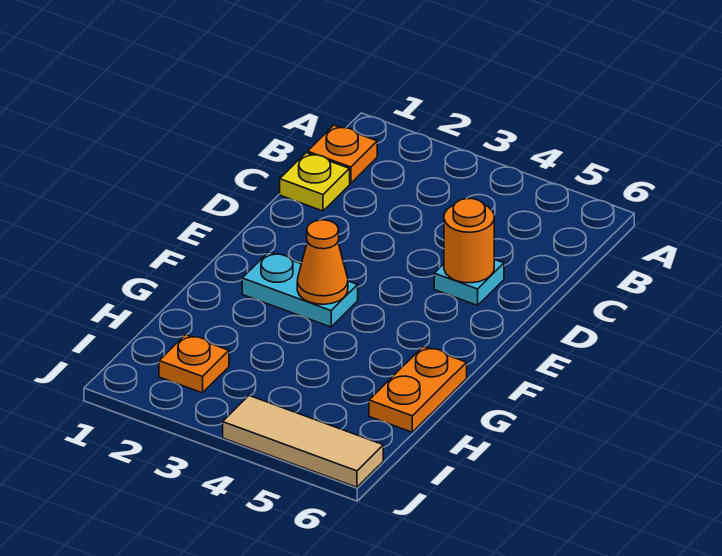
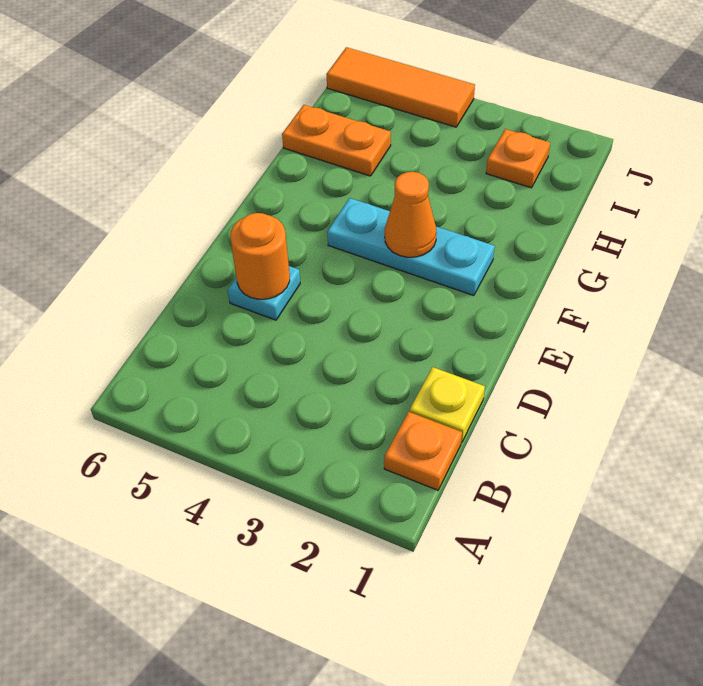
cyan 1x2 plate [242,252,358,327] -> cyan 1x3 plate [327,198,495,296]
orange 1x2 plate [369,346,467,432] -> orange 1x2 plate turned to [282,105,391,176]
tan 1x3 tile [223,396,383,487] -> orange 1x3 tile [326,47,475,127]

